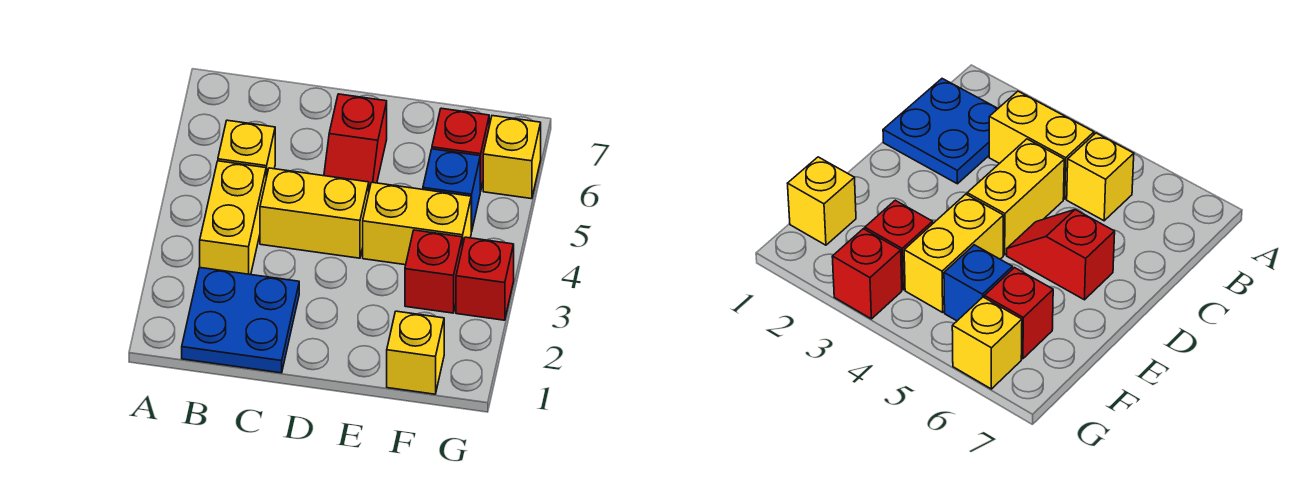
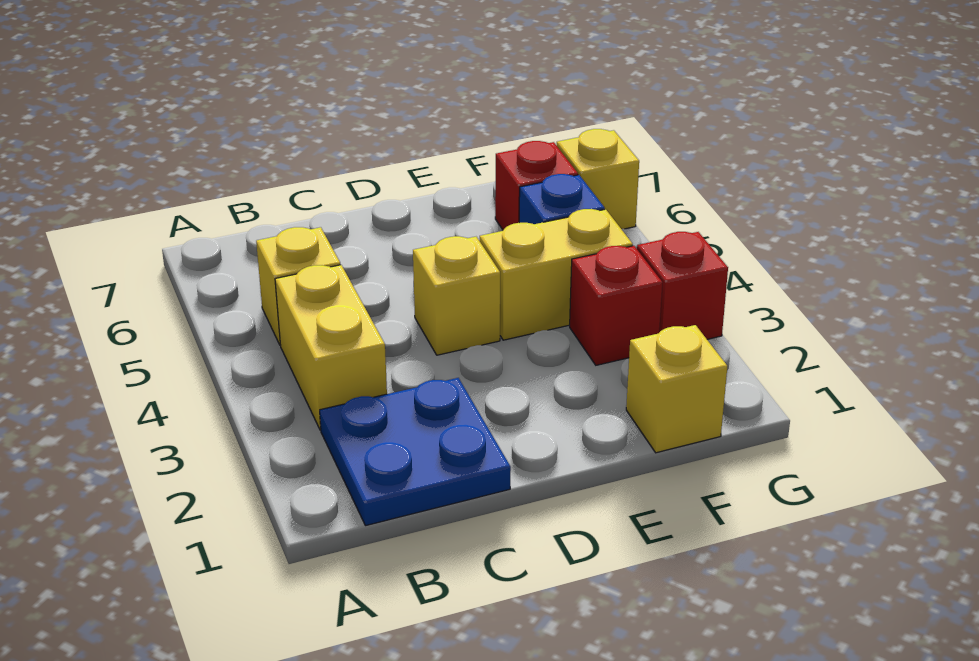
yellow 1x2 brick [260,168,369,258] -> yellow 1x1 brick [413,236,500,355]
red 1x2 slope [324,94,387,190] -> none

